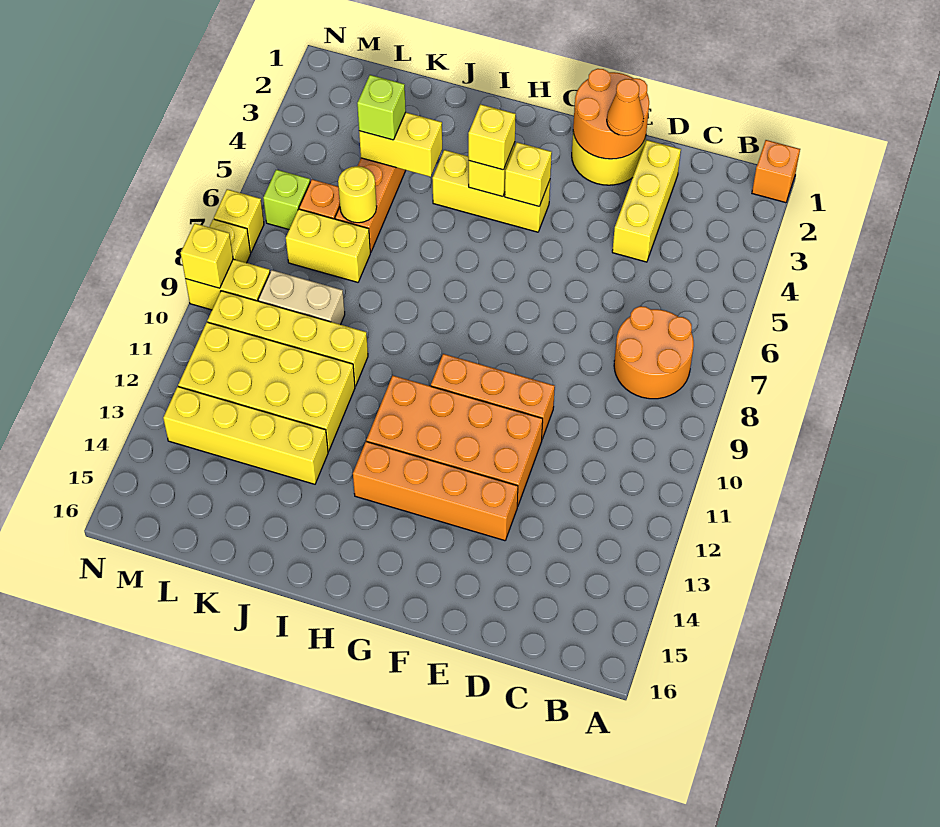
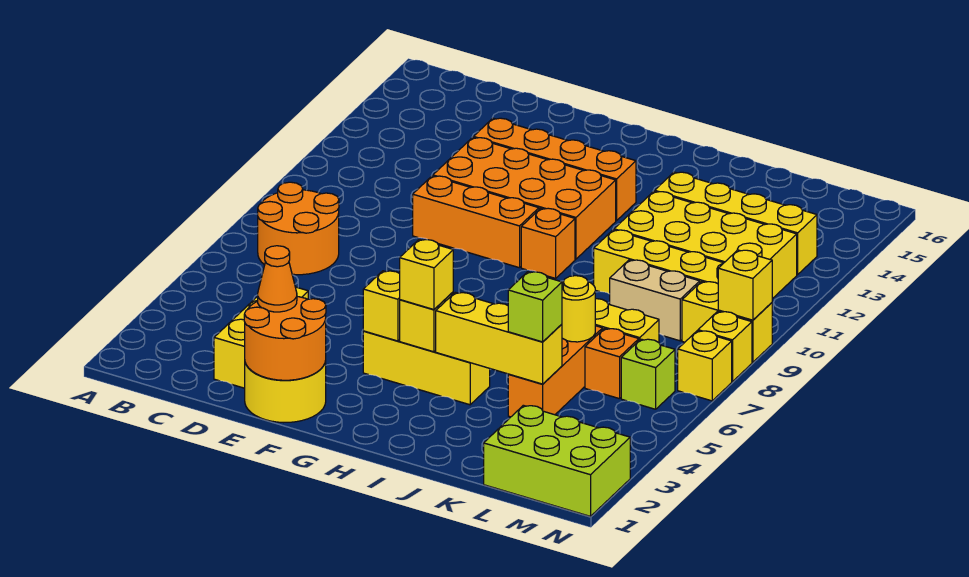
orange 1x1 brick [752,140,800,203] -> orange 1x1 brick moved to [521,208,575,278]
yellow 1x2 brick [359,112,442,177] -> yellow 1x3 brick [436,292,562,384]
none -> lime 2x3 brick [484,405,630,516]

